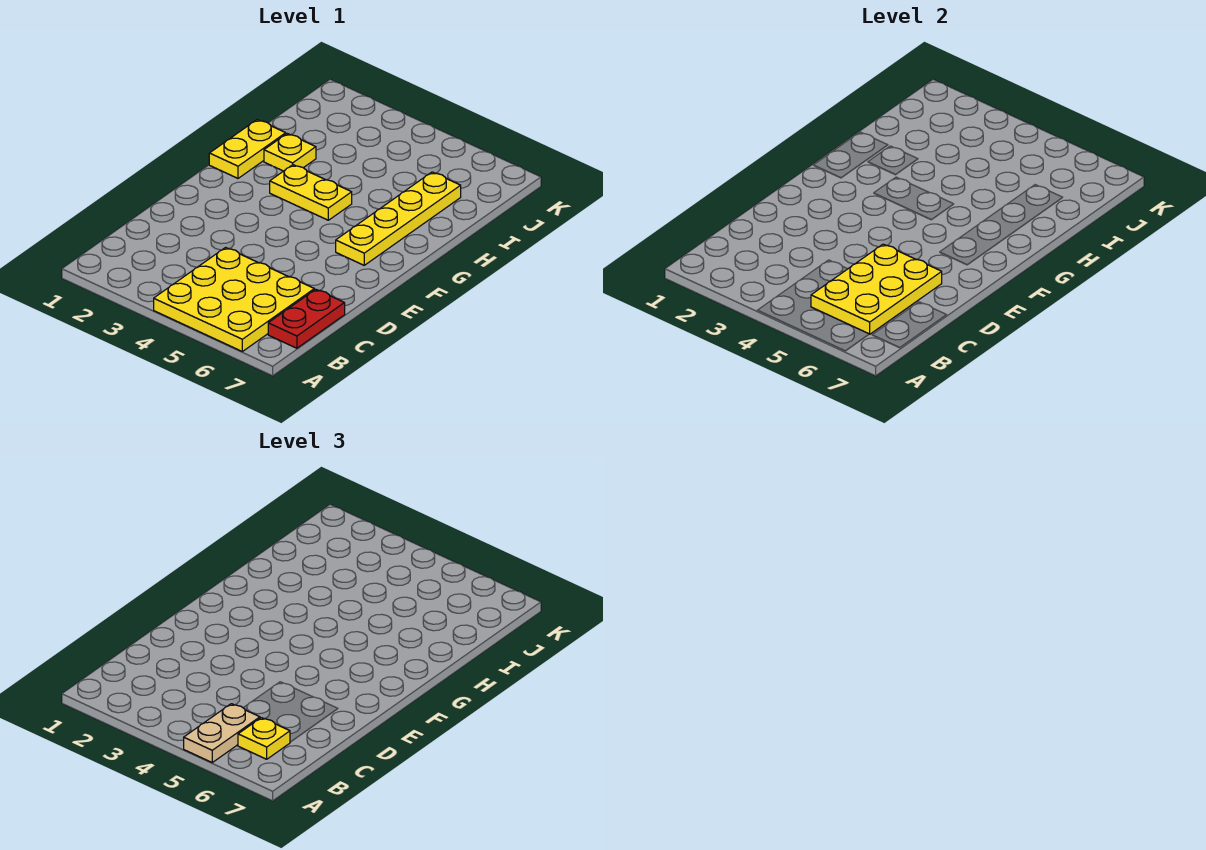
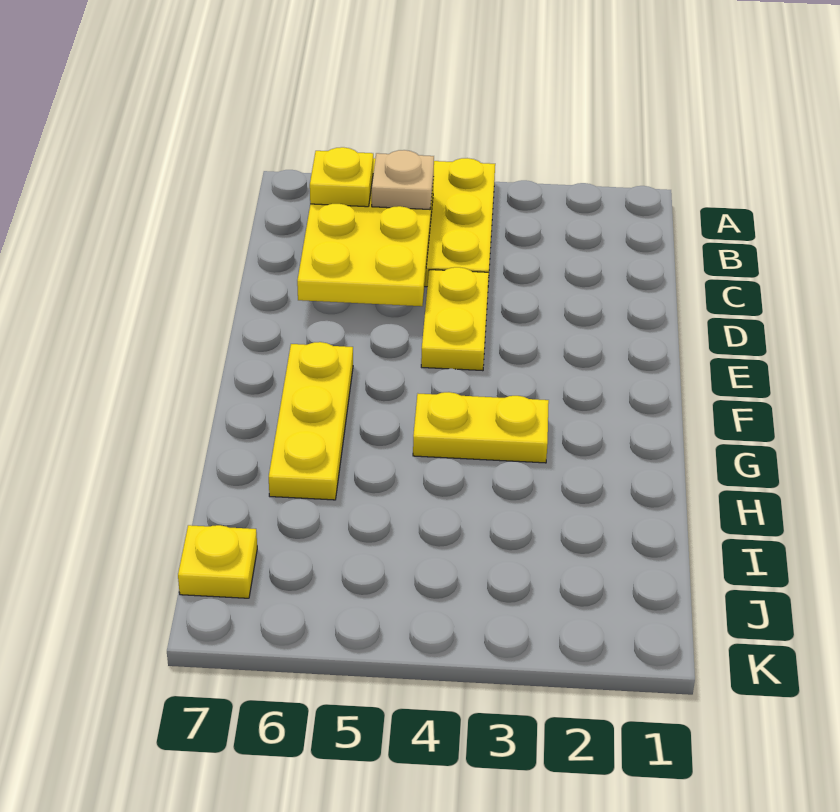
tan 1x2 plate [184,704,260,762] -> tan 1x1 plate [372,150,434,209]
red 1x2 plate [268,289,345,348] -> none
yellow 1x4 plate [336,172,461,265] -> yellow 1x3 plate [269,342,353,500]
yellow 1x2 plate [209,120,286,178] -> yellow 1x2 plate moved to [421,267,489,371]
yellow 1x1 plate [264,134,316,171] -> yellow 1x1 plate moved to [178,525,257,598]

